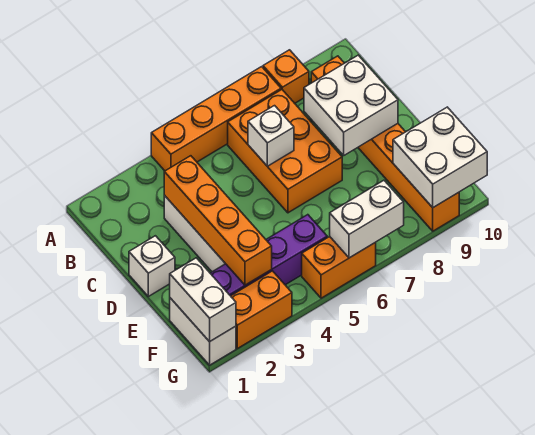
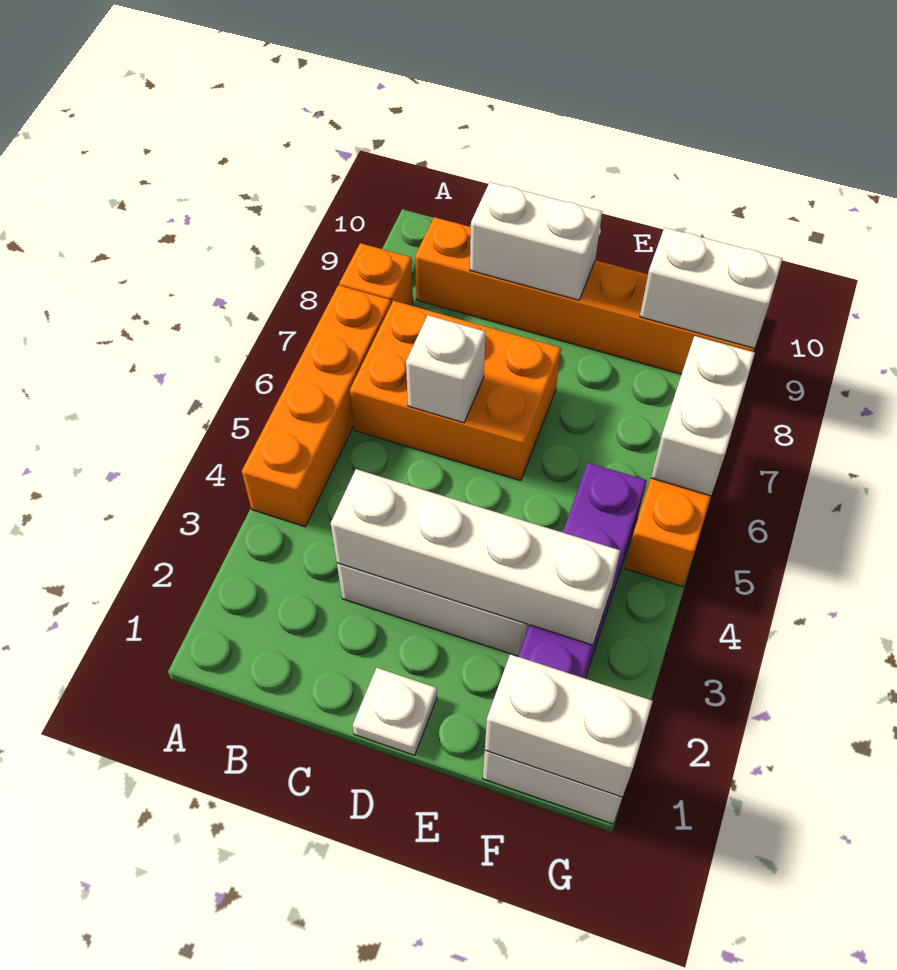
orange 1x4 brick [164,156,272,285] -> white 1x4 brick [331,469,620,645]
white 2x2 brick [304,55,398,155] -> white 1x2 brick [470,182,602,300]
white 1x1 brick [129,236,175,296] -> white 1x1 plate [353,668,437,755]
white 2x2 brick [393,107,487,208] -> white 1x2 brick [640,228,782,348]
orange 1x2 brick [231,271,292,349] -> none

